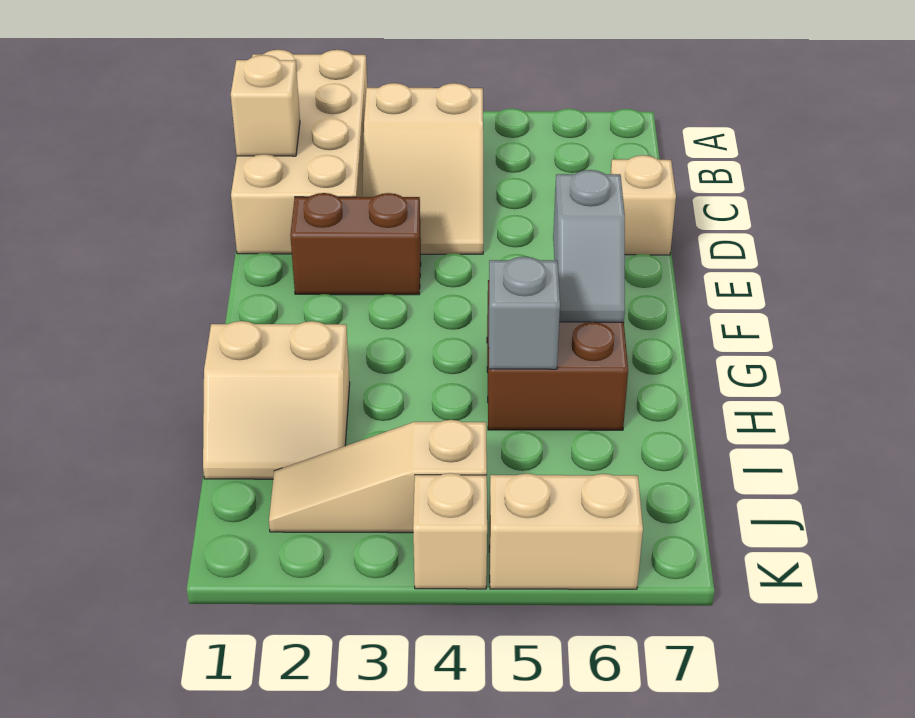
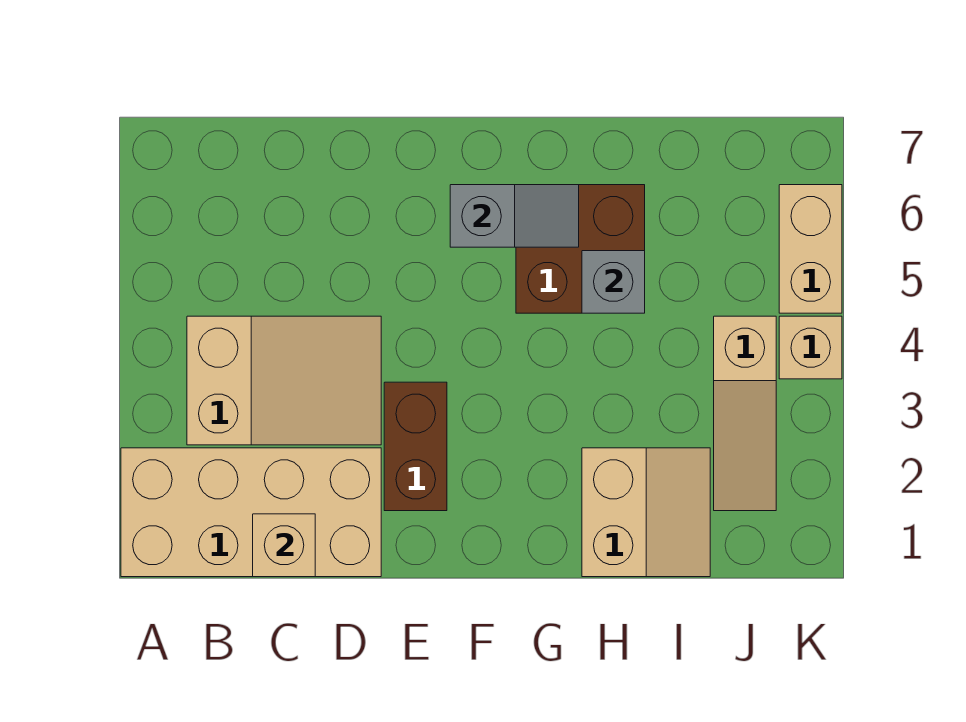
tan 1x1 brick [611,155,676,255] -> none

